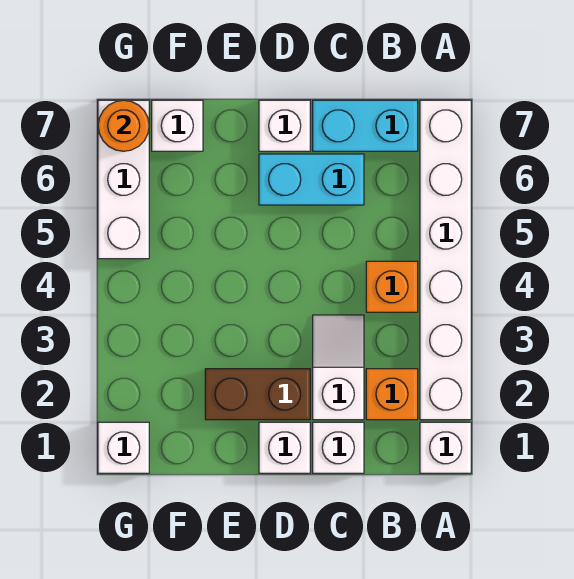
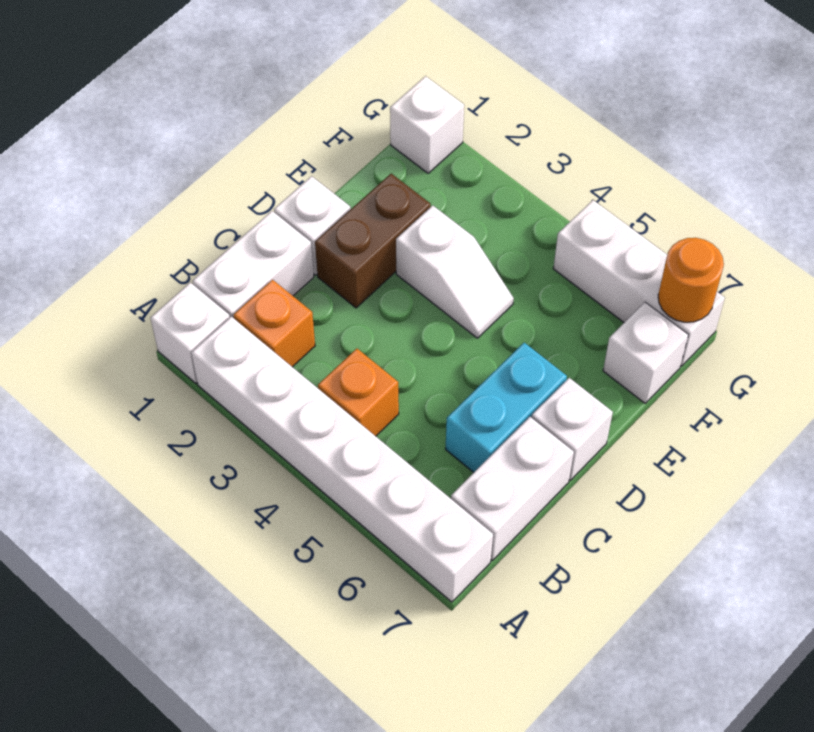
cyan 1x2 brick [313,100,418,151] -> white 1x2 brick [451,417,574,560]
white 1x1 brick [313,422,364,473] -> white 1x2 brick [193,211,314,318]
white 1x2 slope [313,315,364,420] -> white 1x2 slope moved to [396,205,514,338]

